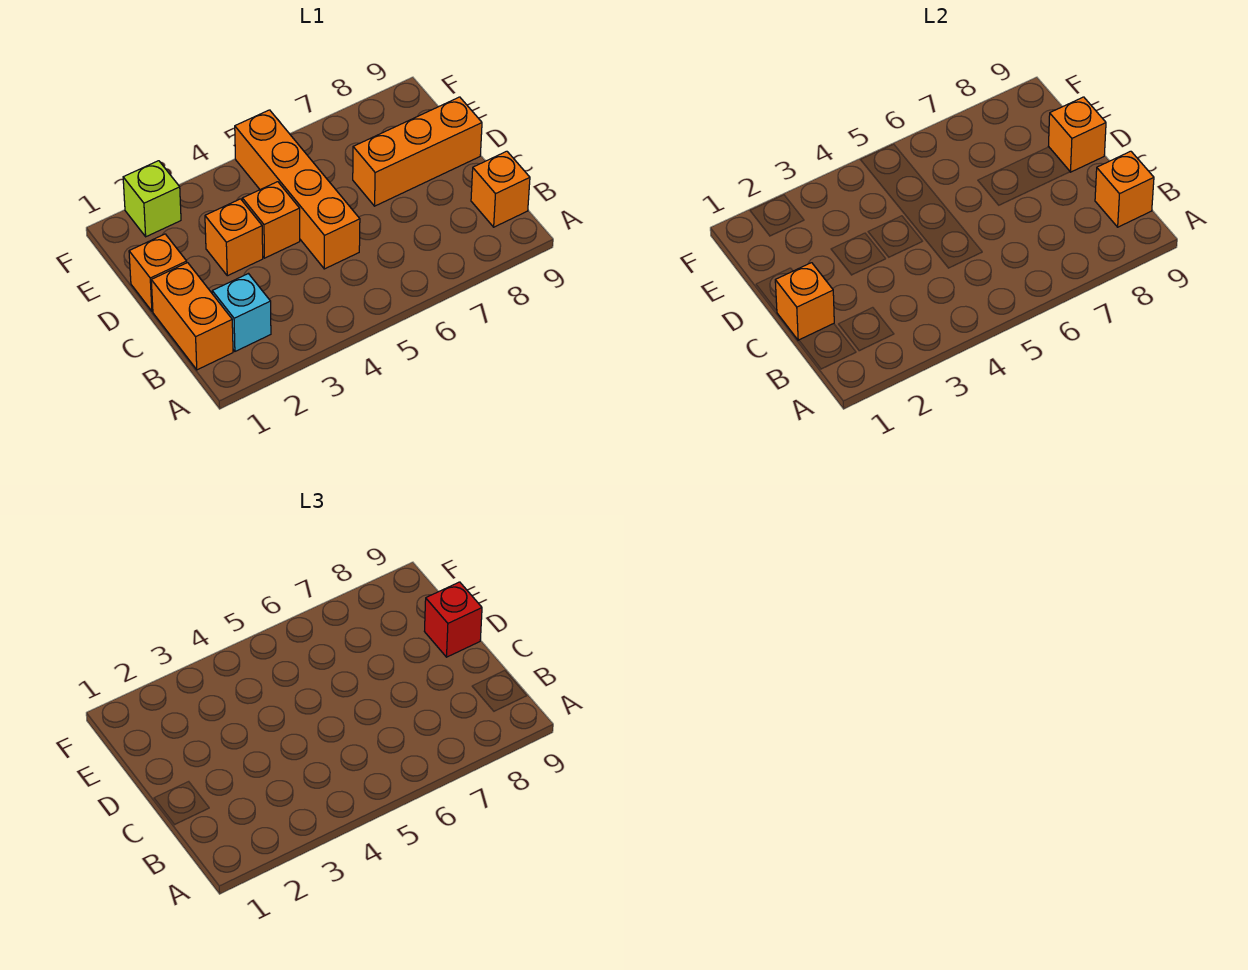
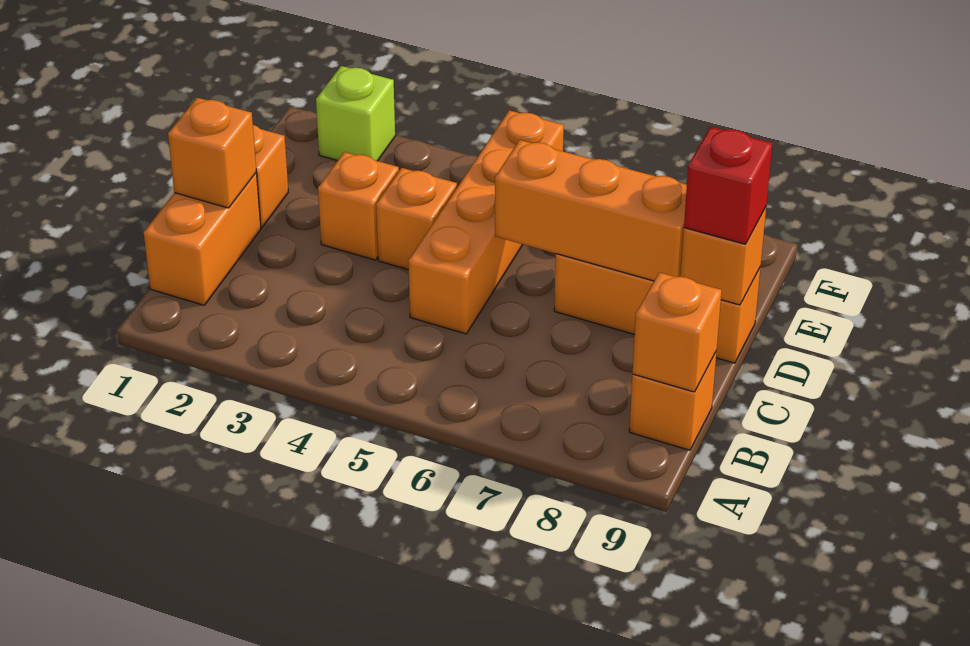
cyan 1x1 brick [212,274,271,351] -> none
none -> orange 1x3 brick [495,140,687,281]

